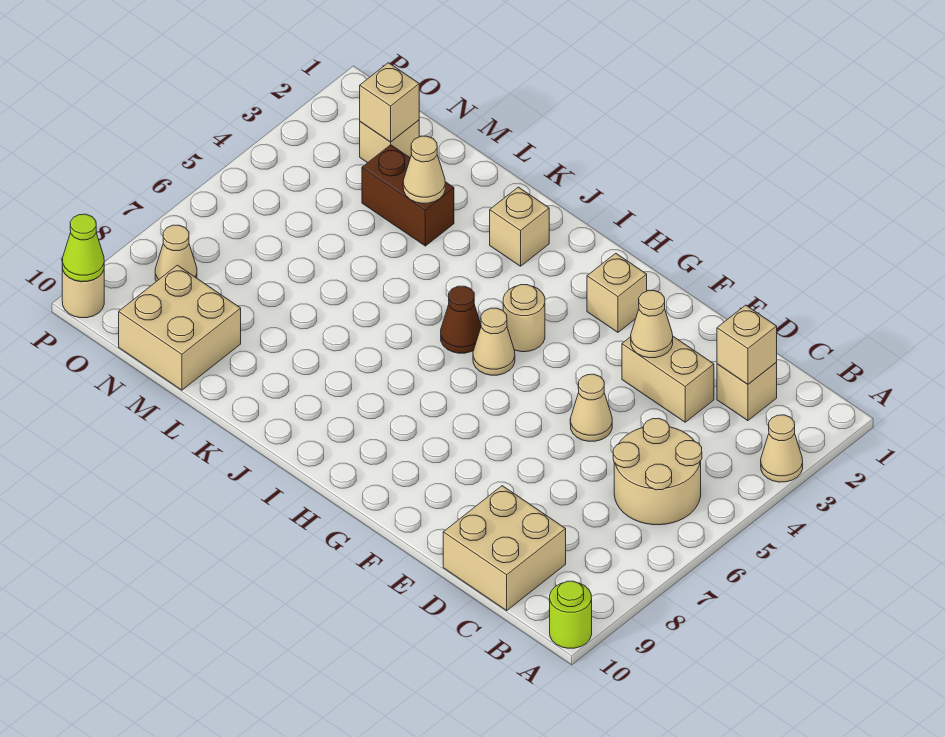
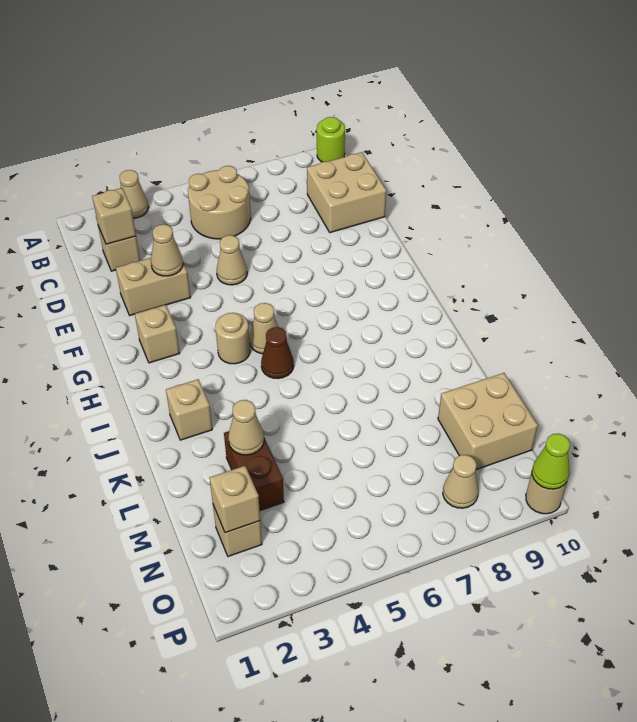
tan 1x2 brick [622,337,714,422] -> tan 1x2 brick turned to [116,258,191,315]

